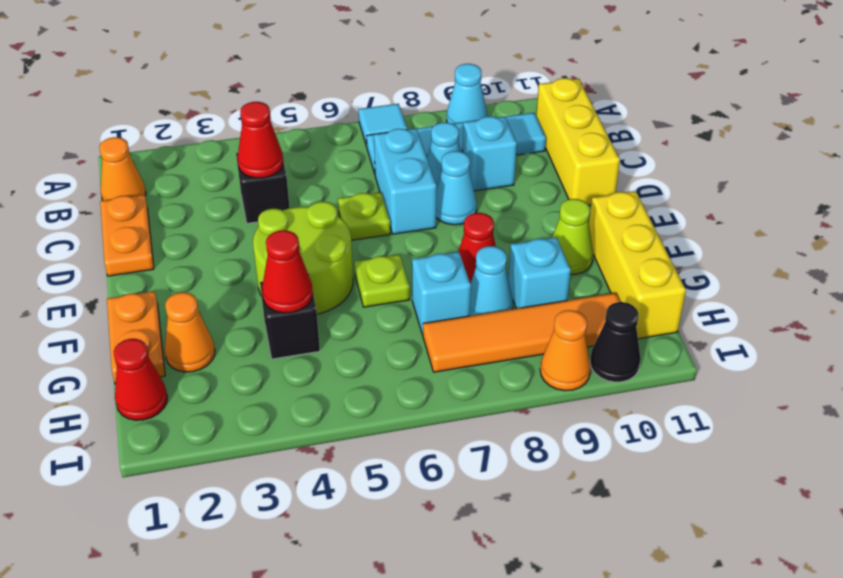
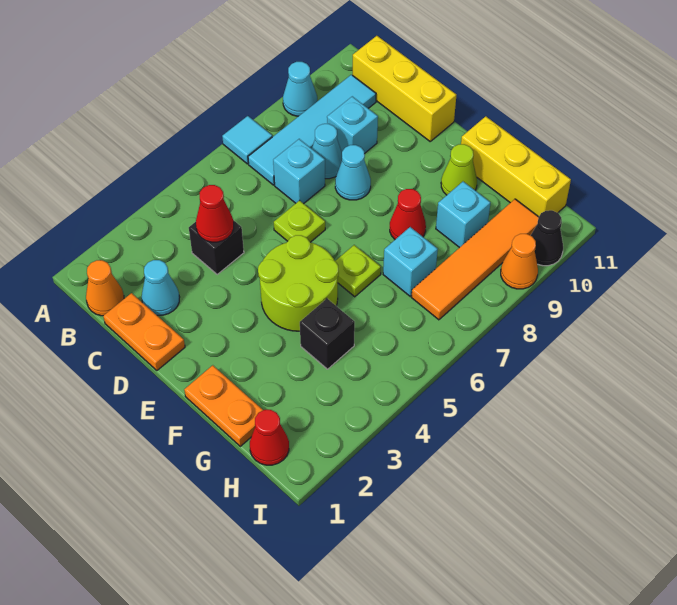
cyan 1x2 brick [374,129,436,234] -> cyan 1x1 brick [273,139,325,204]
orange 1x1 cone [165,292,215,372] -> none
red 1x1 cone [262,230,313,313] -> none
cyan 1x1 cone [470,246,513,316] -> cyan 1x1 cone moved to [142,260,180,315]

